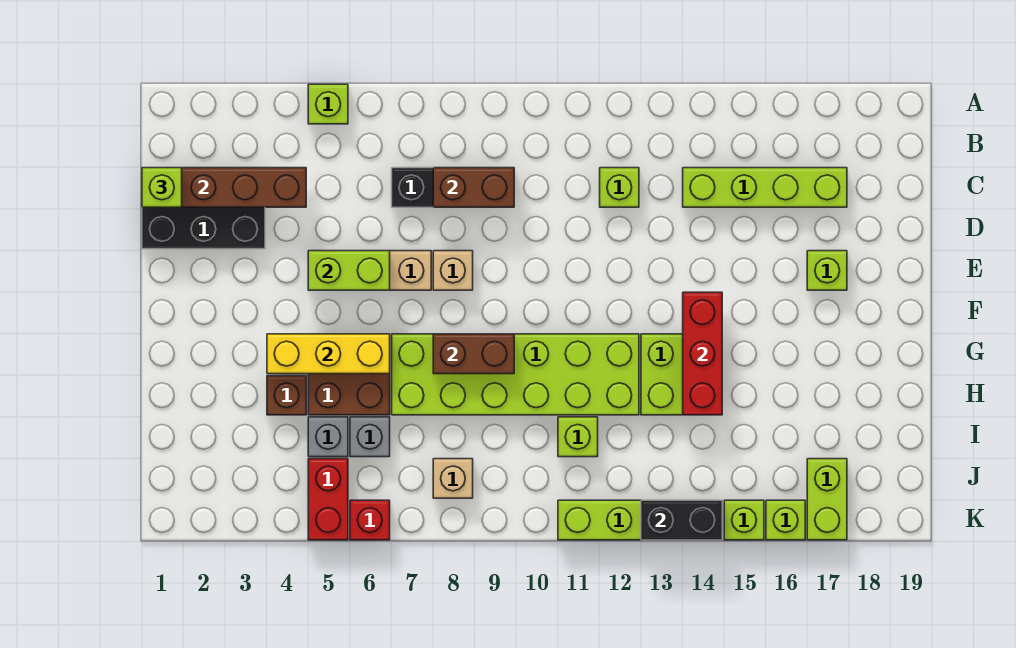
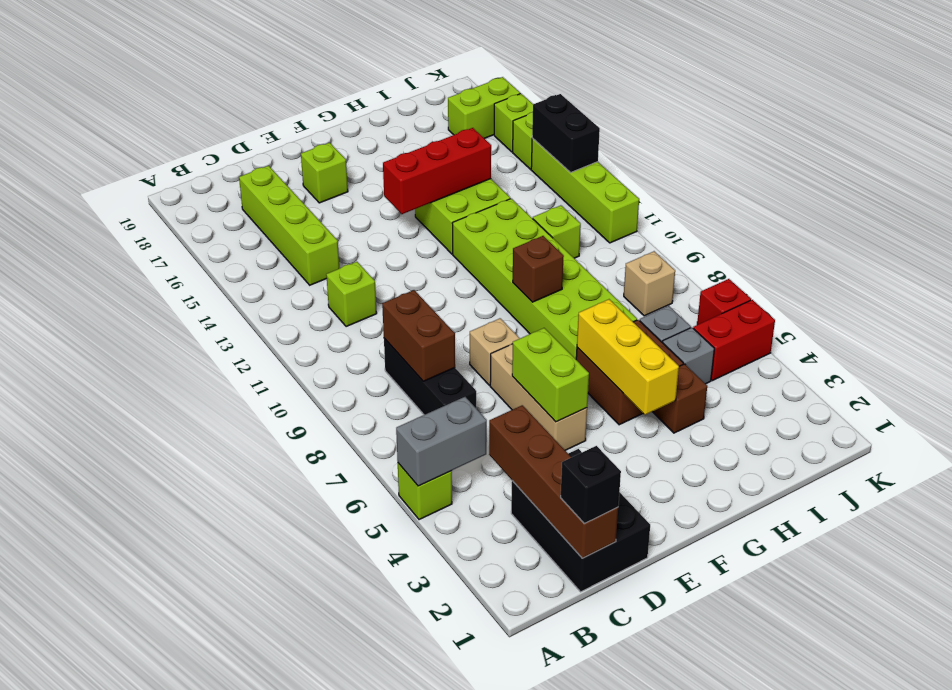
none -> grey 1x2 brick [396,397,487,486]
lime 1x1 brick [142,168,182,207] -> black 1x1 brick [561,446,621,524]
brown 1x2 brick [433,334,514,374] -> brown 1x1 brick [513,236,564,302]

